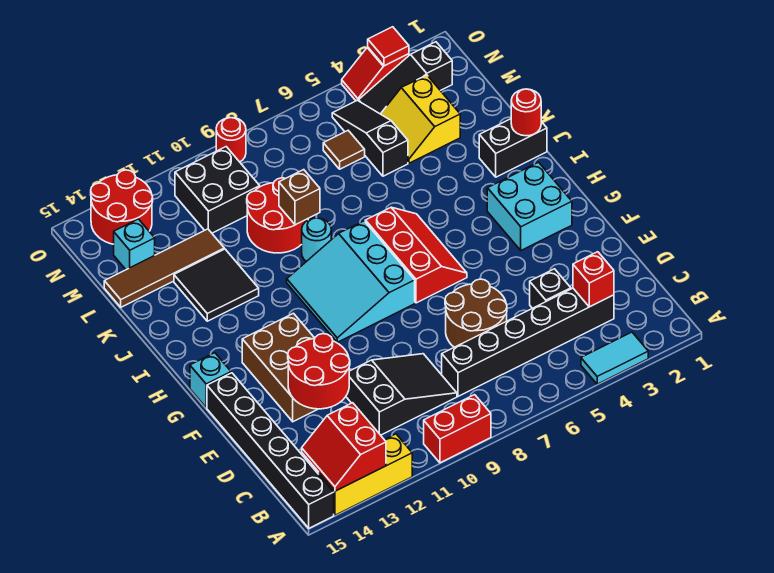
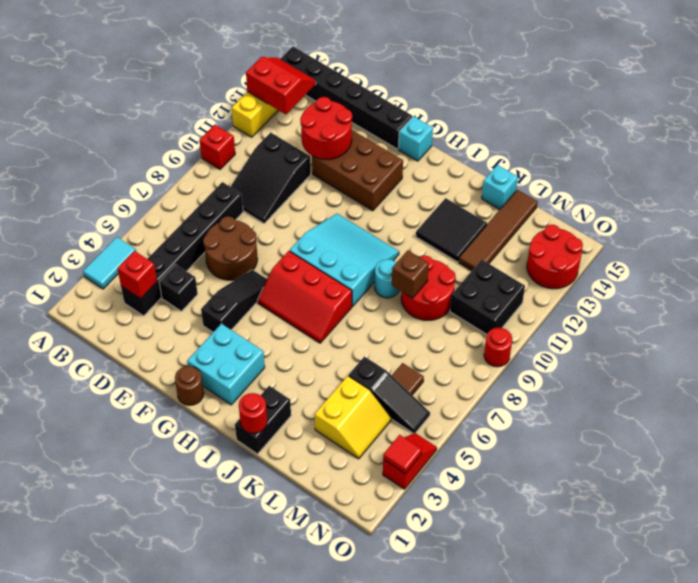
red 1x2 brick [424,395,491,463] -> red 1x1 brick [199,125,235,169]
none -> brown 1x1 round brick [175,366,204,405]
yellow 2x2 slope [381,75,460,163] -> yellow 2x2 slope turned to [315,376,391,459]
cyan 1x1 brick [114,219,155,270] -> cyan 1x1 brick moved to [482,165,518,209]
black 1x3 slope [359,42,452,114] -> black 1x3 slope moved to [201,270,267,332]

